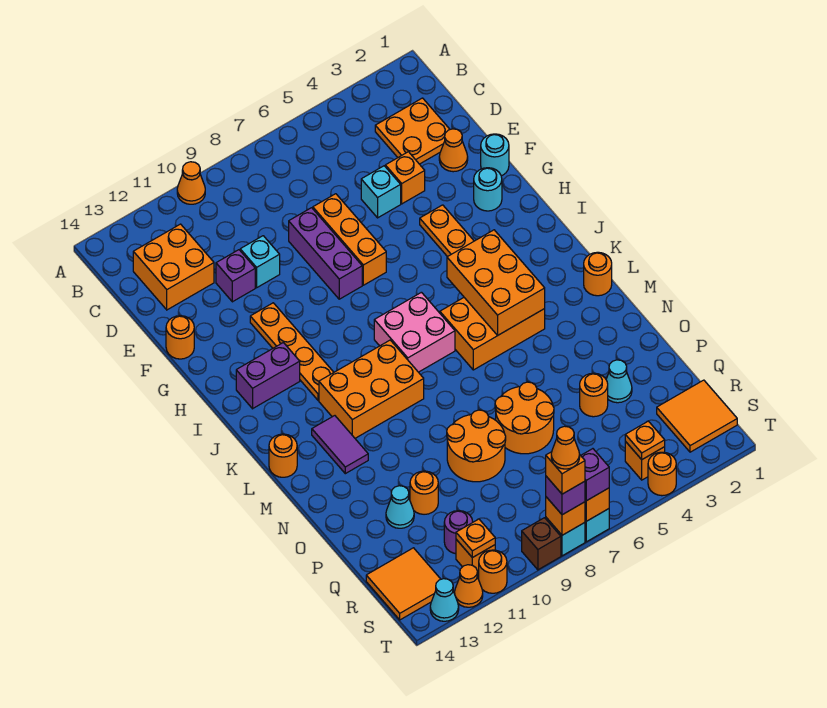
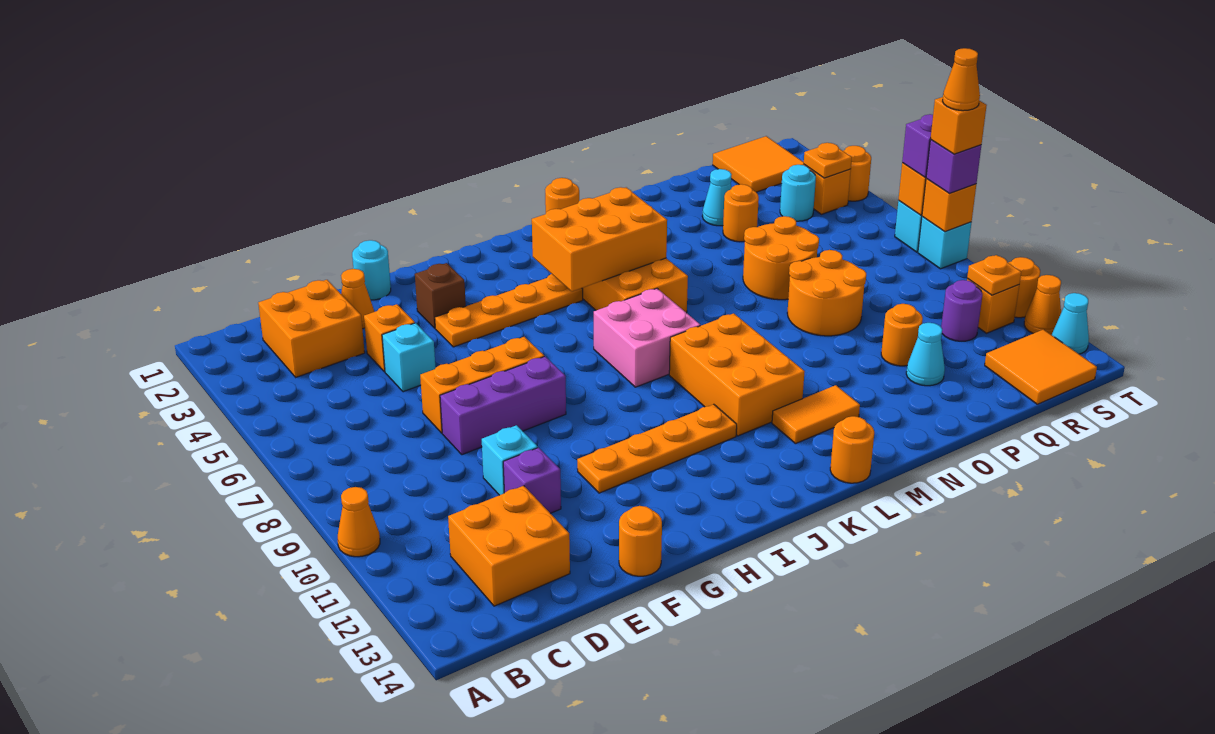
orange 2x2 plate [375,98,450,164] -> orange 2x2 brick [258,280,365,377]
cyan 1x1 round brick [474,168,502,211] -> cyan 1x1 round brick moved to [780,165,816,221]
purple 1x2 brick [236,343,300,409] -> none
purple 1x2 tile [312,416,368,474] -> orange 1x2 tile [772,385,860,444]
brown 1x1 brick [522,518,561,570] -> brown 1x1 brick moved to [415,263,466,328]

